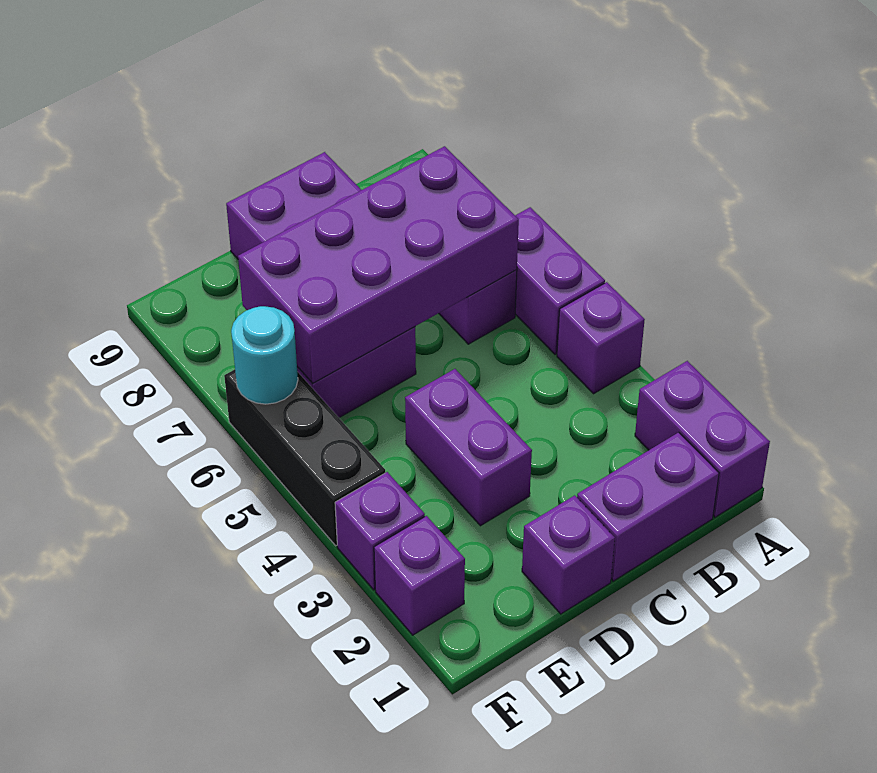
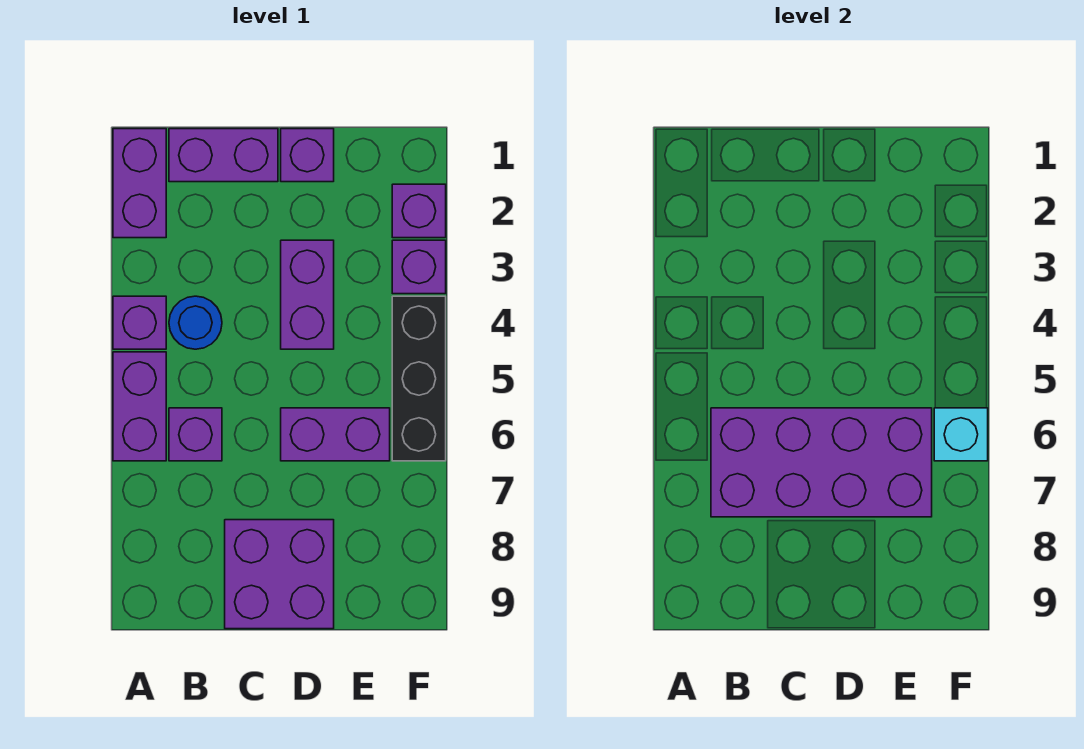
none -> blue 1x1 round brick [169,296,222,349]
cyan 1x1 round brick [231,306,298,404] -> cyan 1x1 brick [934,408,988,461]

